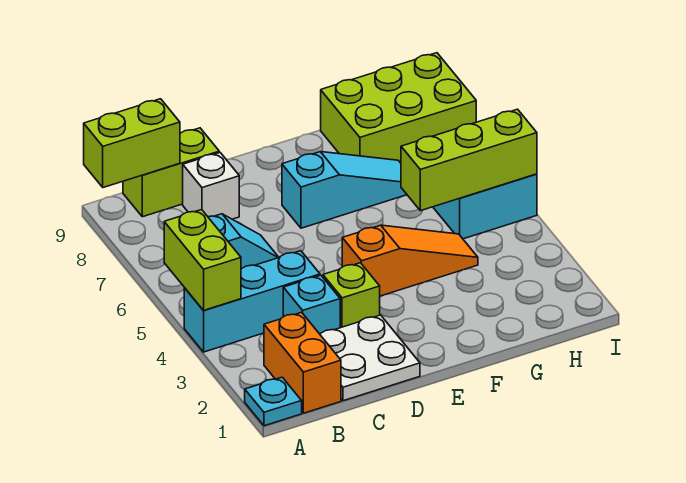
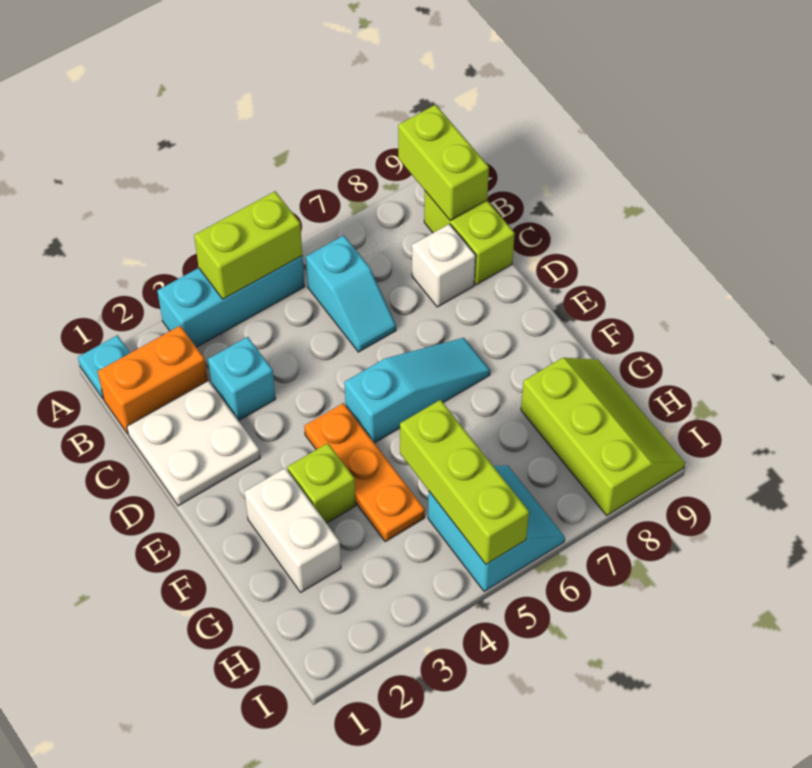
cyan 1x3 brick [184,251,320,352] -> cyan 1x3 brick turned to [157,256,305,347]
lime 1x1 brick [323,263,380,328] -> lime 1x1 brick moved to [288,443,356,523]
orange 1x3 slope [342,225,478,296] -> orange 1x3 plate [304,403,425,541]
cyan 1x3 slope [282,152,407,228] -> cyan 1x3 slope turned to [345,338,490,443]
none -> white 1x2 brick [244,468,341,592]
lime 2x3 brick [321,53,476,163] -> lime 2x3 slope [521,358,685,515]

